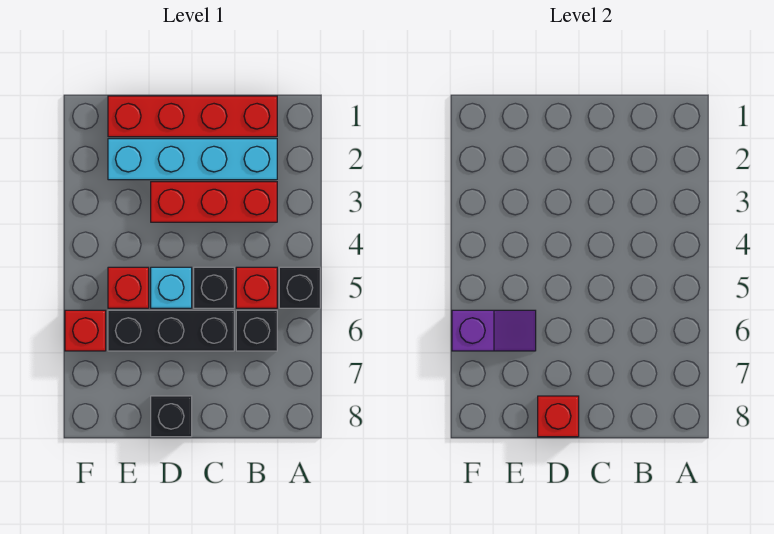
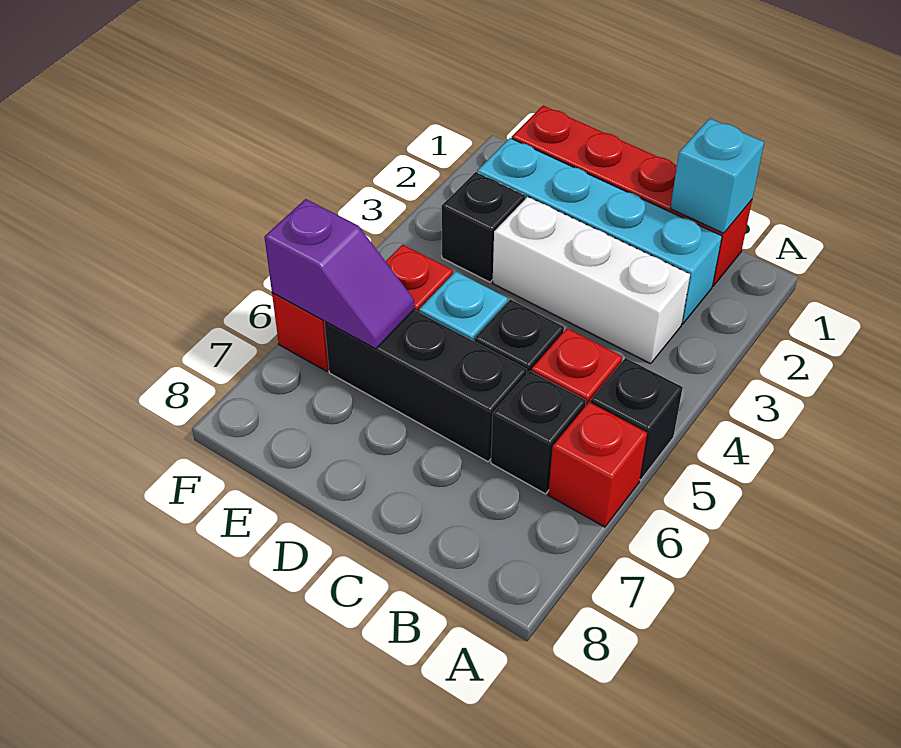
none -> cyan 1x1 brick [670,118,764,233]
red 1x3 brick [151,182,277,222] -> white 1x3 brick [493,197,690,364]
black 1x1 brick [151,396,192,437] -> black 1x1 brick moved to [442,172,525,282]
red 1x1 brick [538,396,579,437] -> red 1x1 brick moved to [548,402,647,527]

